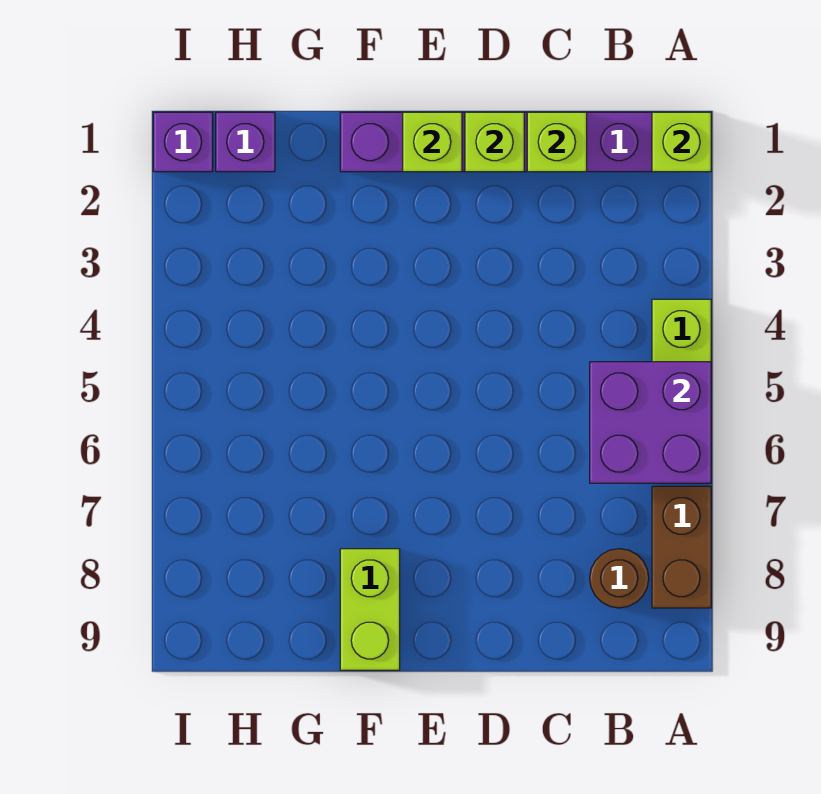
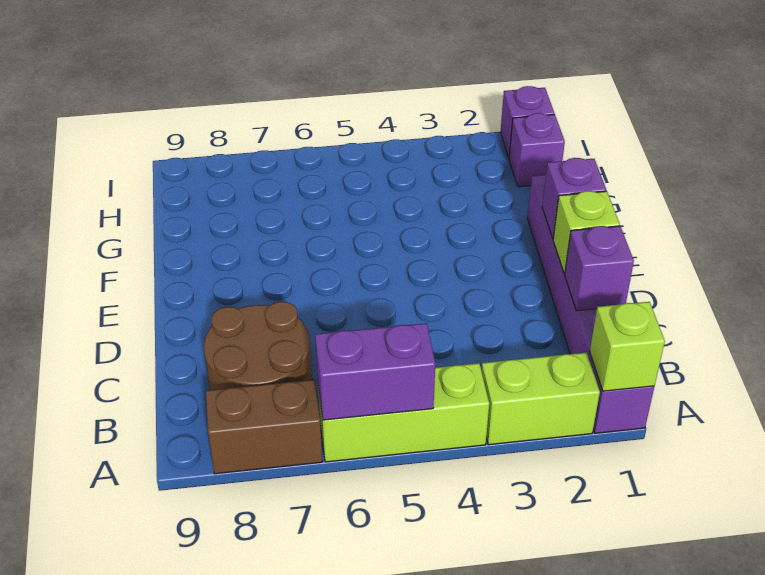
purple 2x2 brick [590,362,711,483] -> purple 1x2 brick [315,323,435,420]
brown 1x1 round brick [590,549,649,608] -> brown 2x2 round brick [204,302,312,390]
lime 1x1 brick [527,112,587,172] -> purple 1x1 brick [565,226,634,311]
lime 1x1 brick [403,112,462,172] -> purple 1x1 brick [542,158,606,239]
lime 1x2 brick [340,549,400,670] -> lime 1x2 brick moved to [481,353,600,445]

